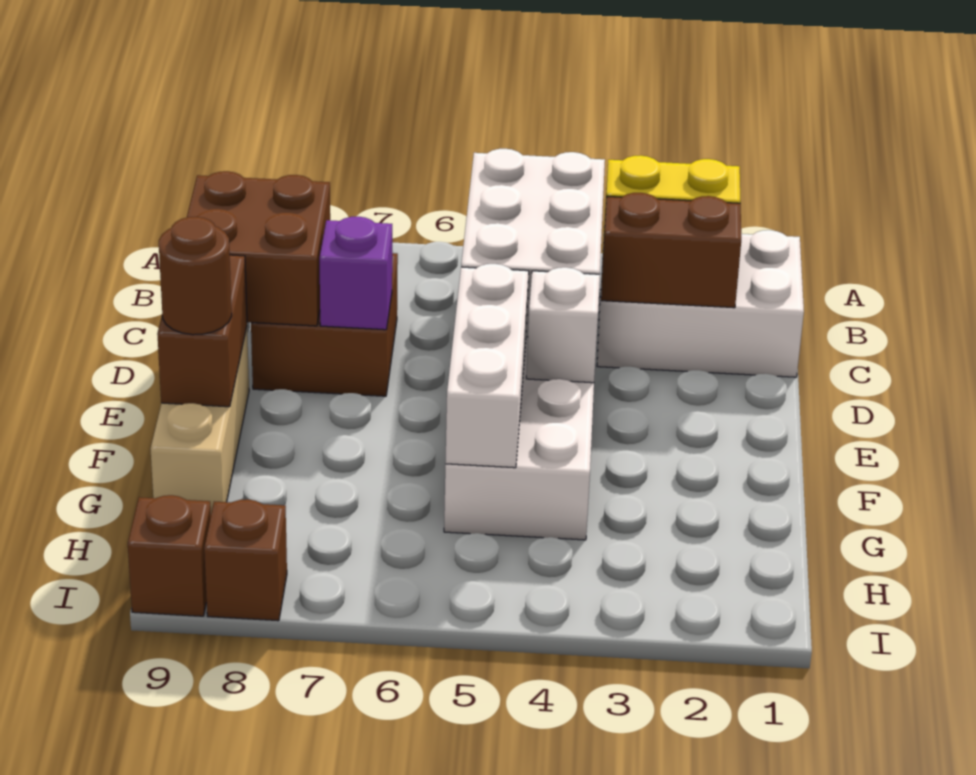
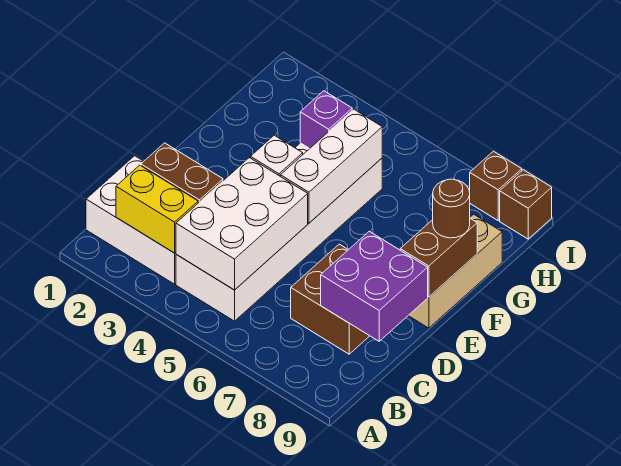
brown 2x2 brick [186,171,330,326] -> purple 2x2 brick [321,231,428,341]
purple 1x1 brick [320,217,392,330] -> purple 1x1 brick moved to [300,91,352,149]

